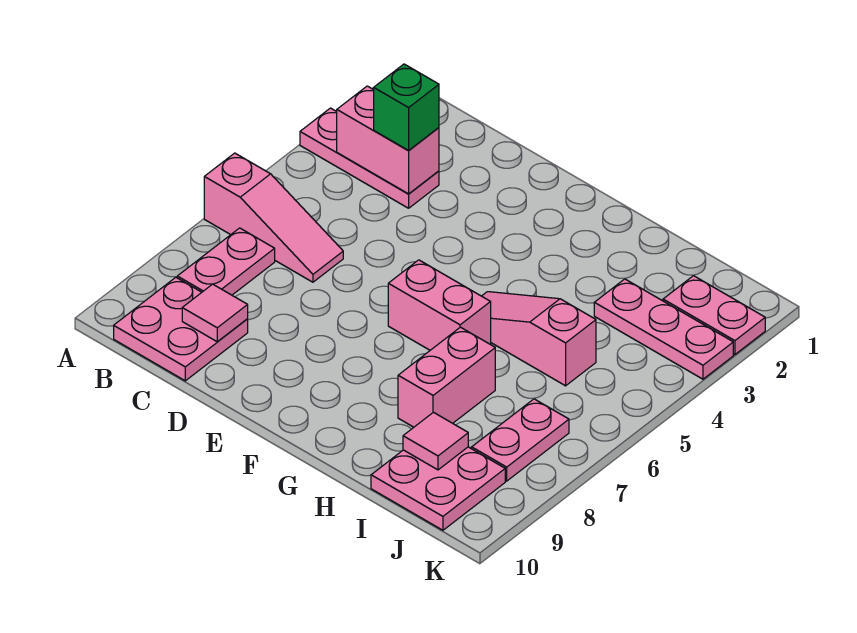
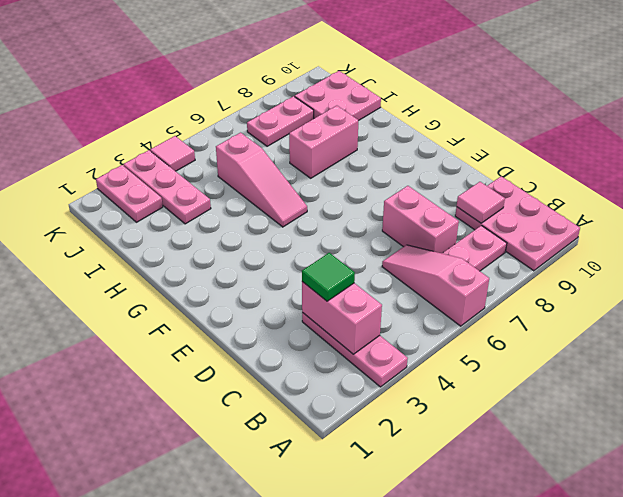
pink 2x2 plate [114,277,248,381] -> pink 2x3 plate [455,176,580,271]
green 1x1 brick [374,64,439,151] -> green 1x1 tile [302,253,355,301]
pink 1x2 brick [388,260,491,350] -> pink 1x2 brick moved to [382,186,459,253]
pink 1x1 tile [403,412,468,470] -> pink 1x1 tile moved to [150,136,195,171]

